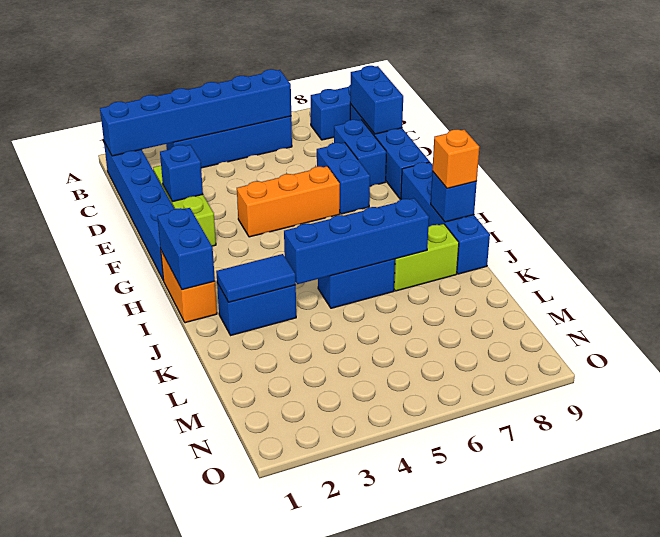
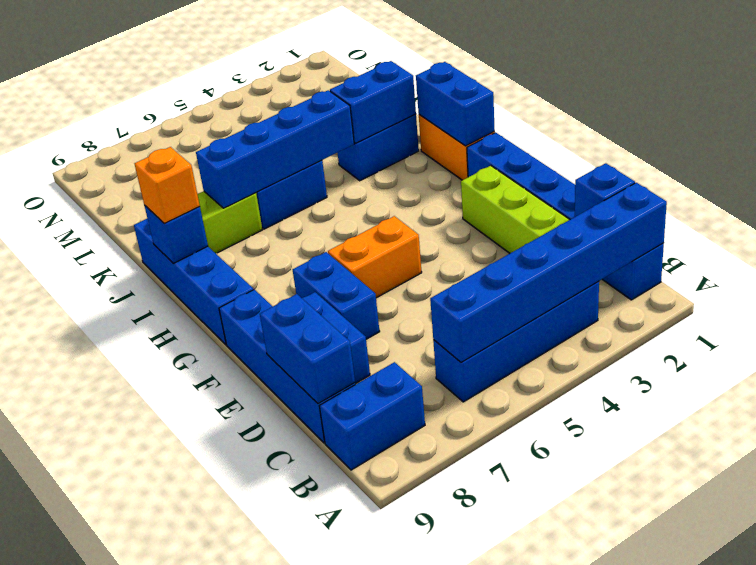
blue 1x1 brick [160,145,203,202] -> blue 1x1 brick moved to [575,163,635,217]
orange 1x3 brick [237,166,340,237] -> orange 1x2 brick [328,216,422,298]
blue 1x2 tile [216,254,296,302] -> blue 1x2 brick [330,61,416,143]

